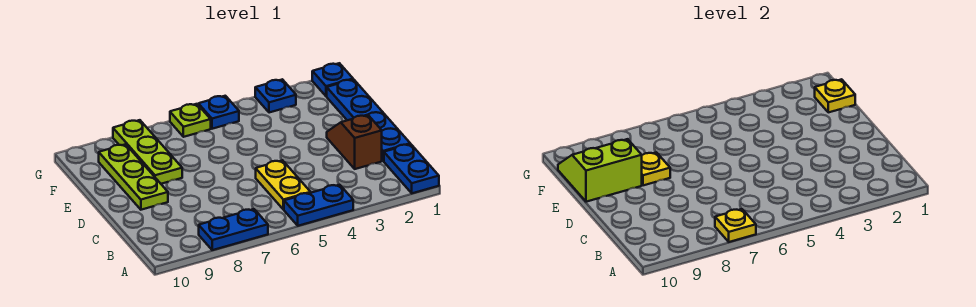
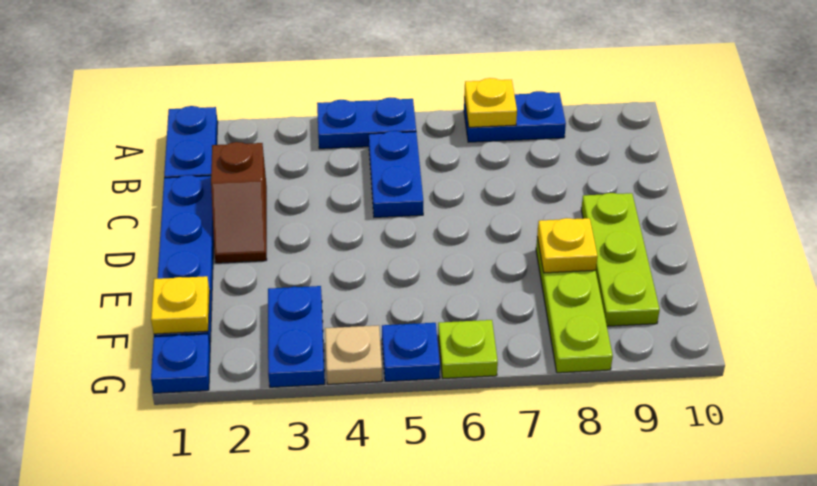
yellow 1x2 plate [256,160,311,210] -> blue 1x2 plate [369,131,423,217]
lime 2x2 slope [558,139,642,202] -> none
blue 1x1 plate [255,79,296,113] -> blue 1x2 plate [268,286,325,387]
none -> tan 1x1 plate [325,325,382,384]

